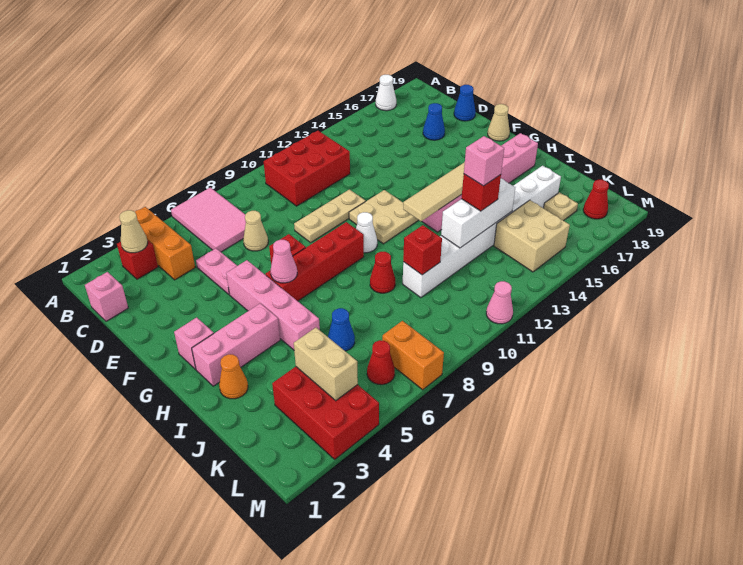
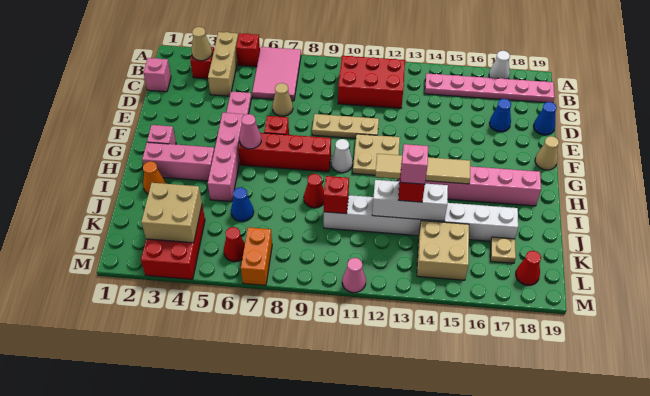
orange 1x3 brick [135,207,195,280] -> tan 1x3 brick [208,32,238,96]
none -> red 1x1 brick [236,33,260,67]
none -> pink 1x6 plate [425,73,555,103]
tan 1x2 brick [294,328,358,401] -> tan 2x2 brick [141,183,202,243]

